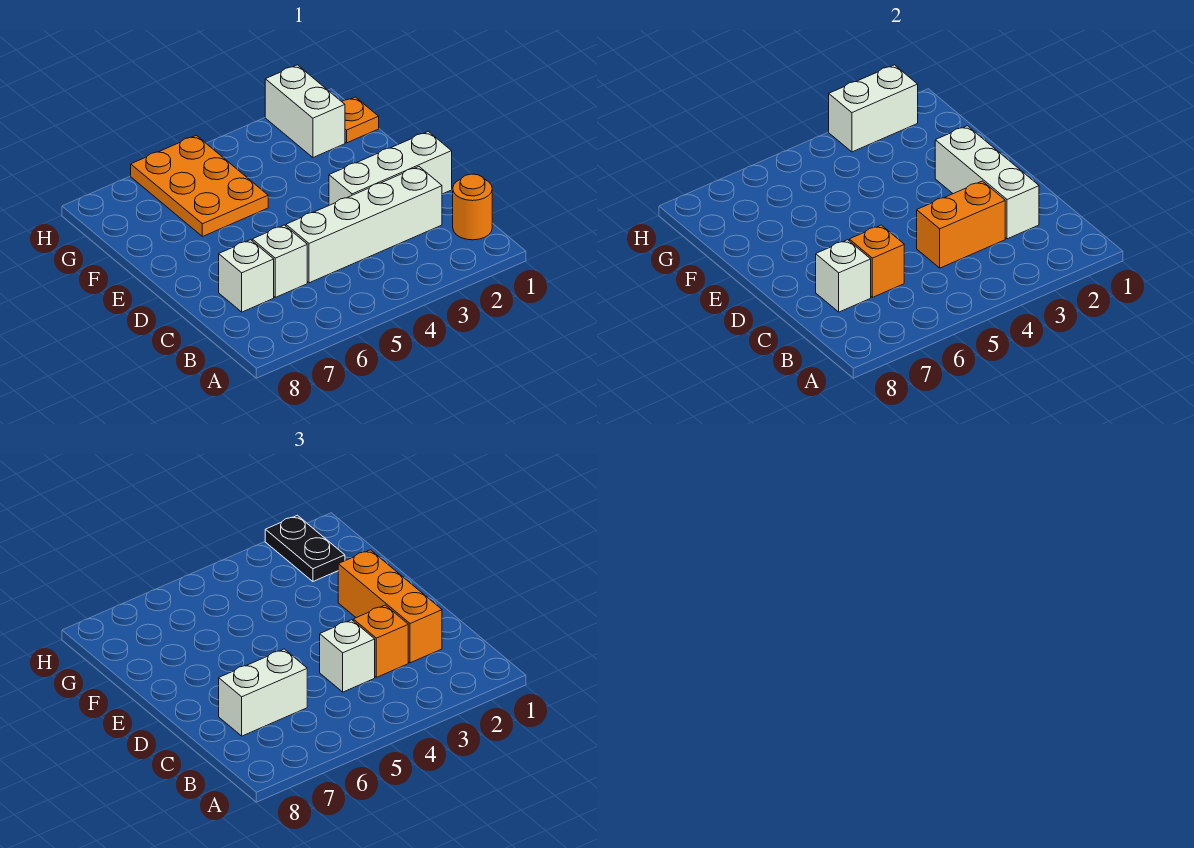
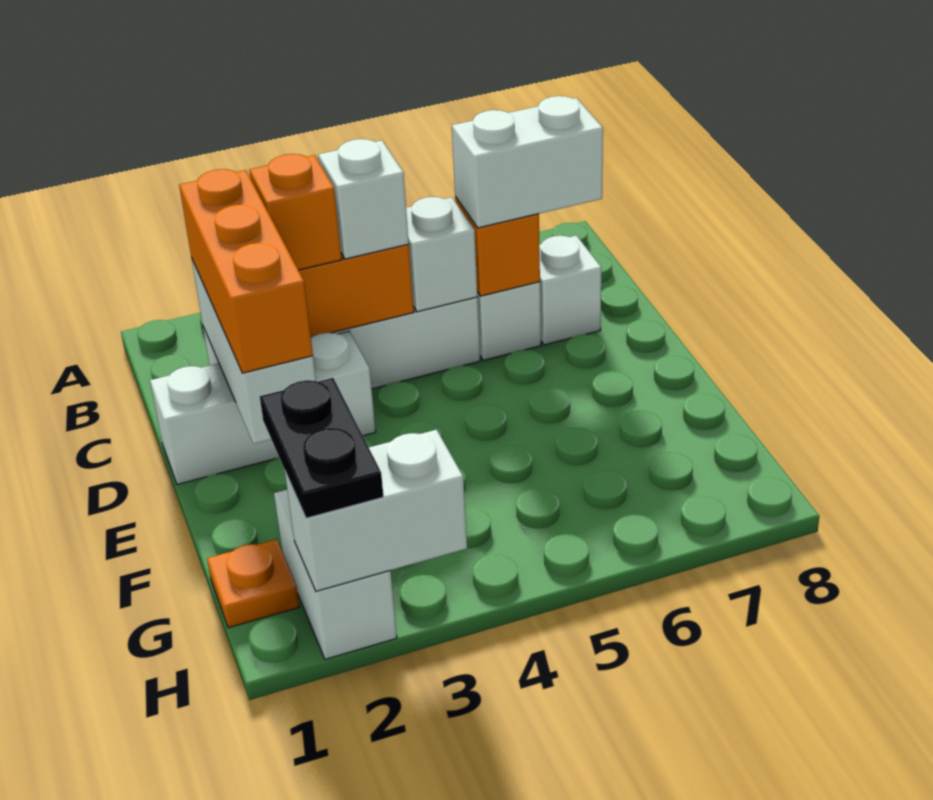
orange 1x1 round brick [453,174,492,240] -> none
white 1x1 brick [816,240,871,312] -> white 1x1 brick moved to [406,197,477,312]
orange 2x3 plate [131,135,268,237] -> none

